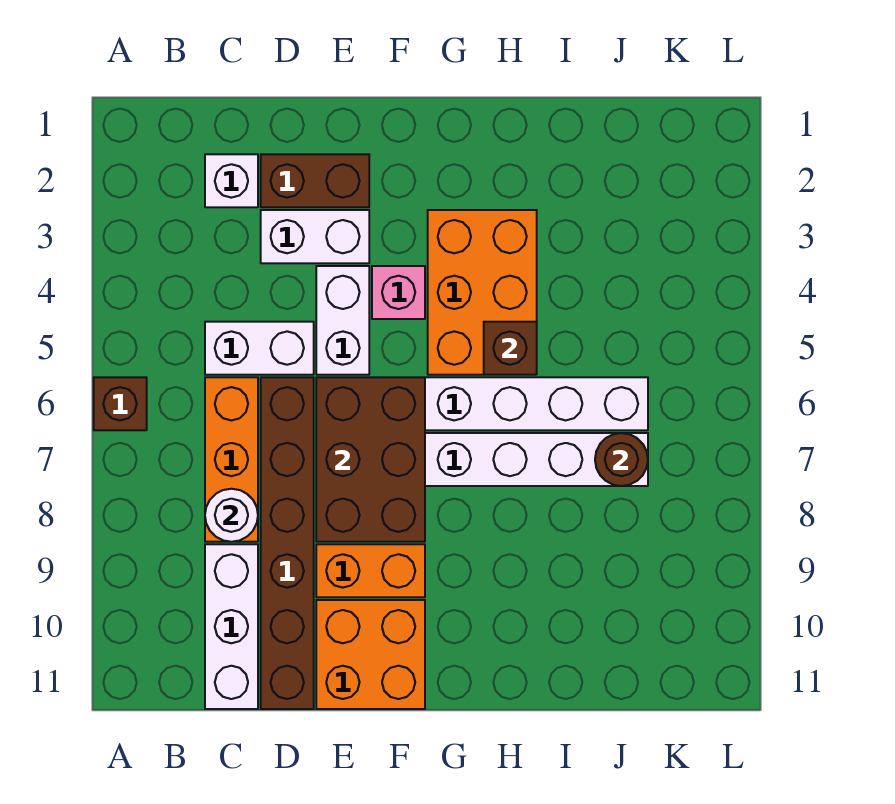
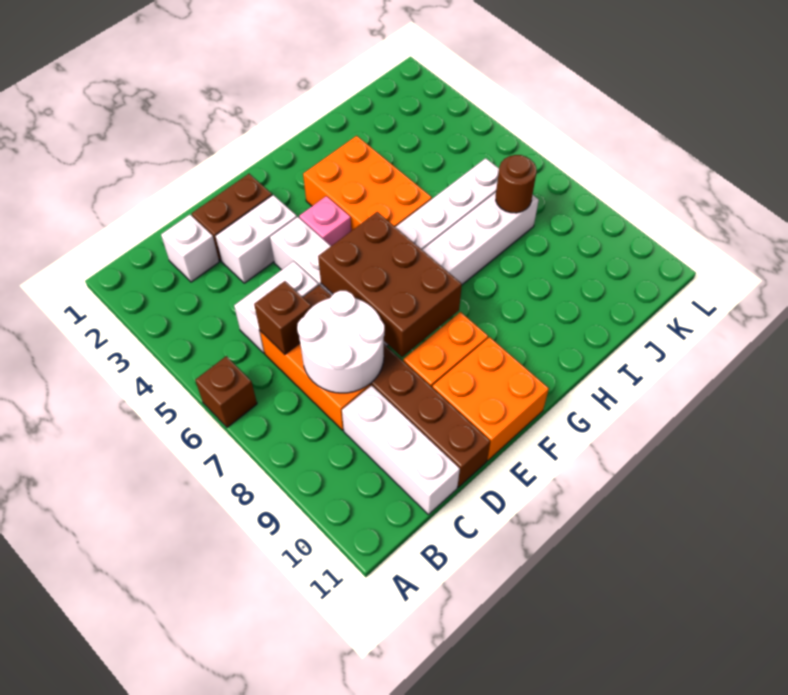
white 1x1 round brick [205,489,258,542] -> white 2x2 round brick [297,291,384,393]
brown 1x1 brick [484,322,537,375] -> brown 1x1 brick moved to [254,281,312,354]

